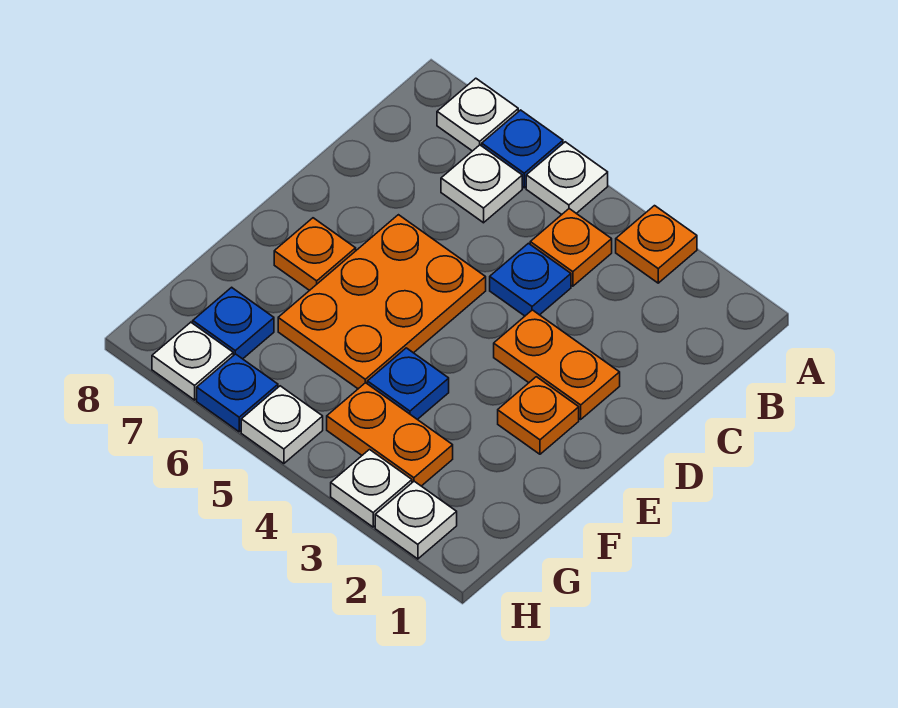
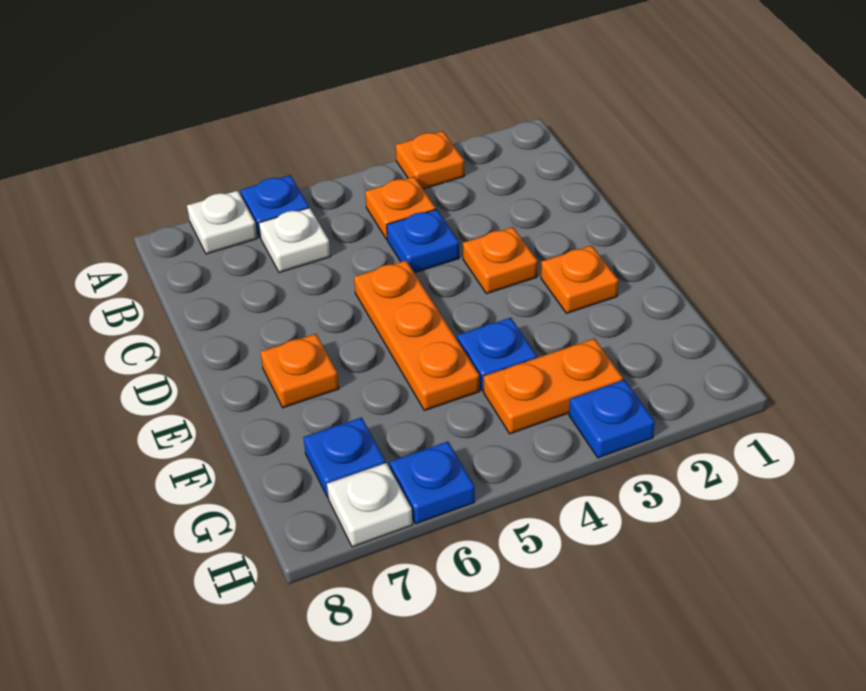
white 1x1 plate [526,142,608,215] -> none
orange 1x2 plate [494,310,620,419] -> orange 1x1 plate [463,227,538,294]
orange 2x3 plate [278,215,486,389] -> orange 1x3 plate [354,261,480,411]
white 1x1 plate [375,481,457,559] -> none
white 1x1 plate [331,450,412,527] -> blue 1x1 plate [569,380,655,458]
white 1x1 plate [241,386,323,464] -> none

